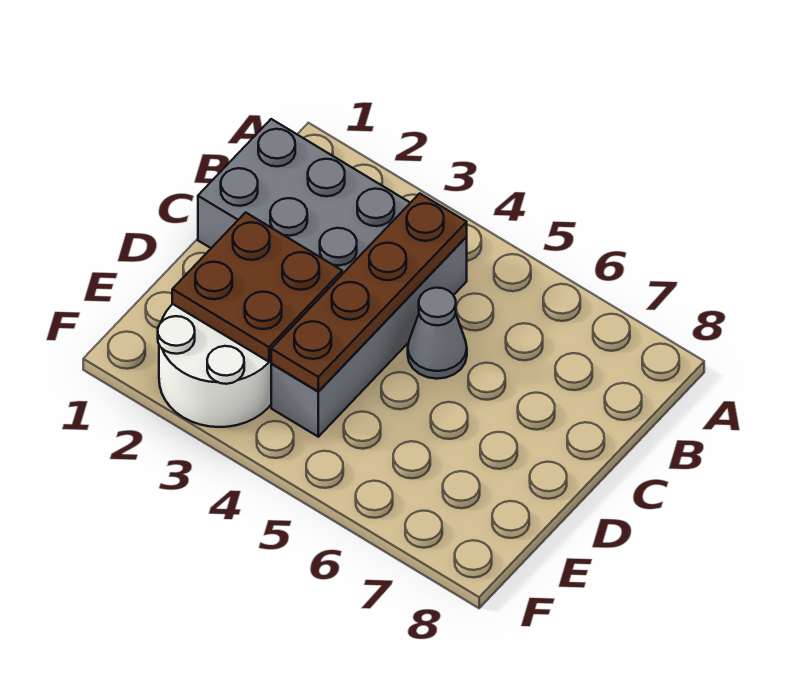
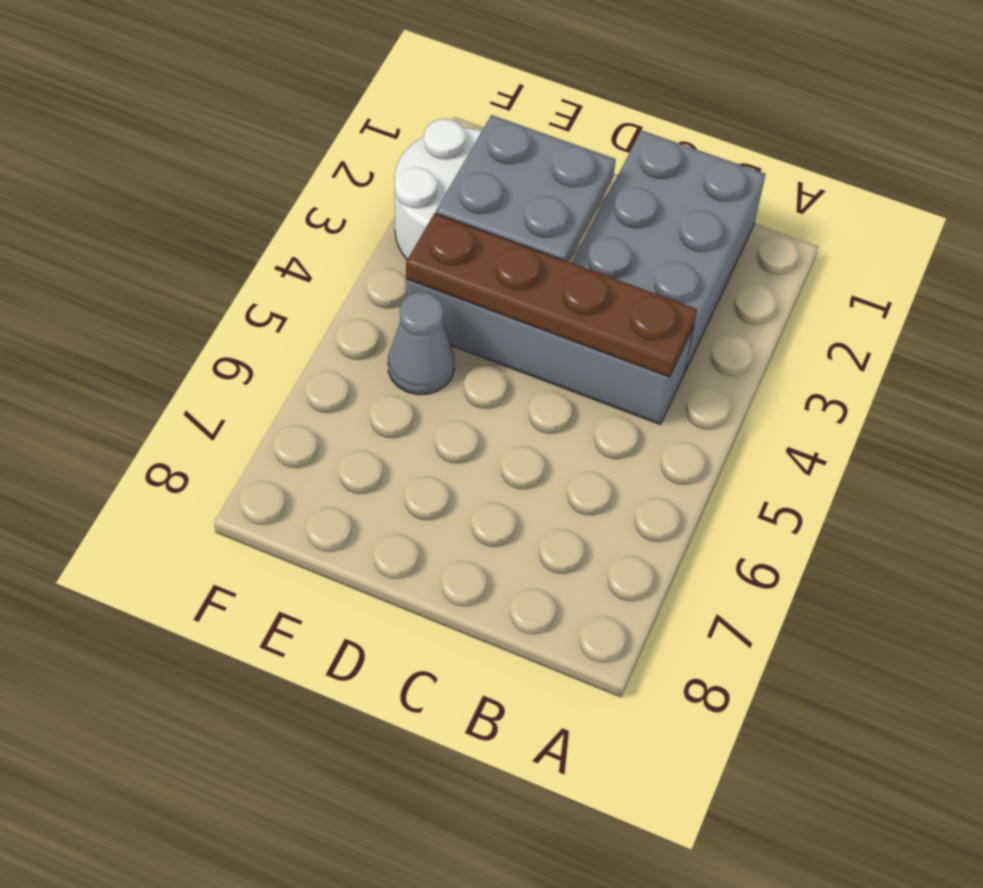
grey 1x1 cone [408,288,467,379] -> grey 1x1 cone moved to [388,292,454,395]
brown 2x2 plate [172,212,342,362] -> grey 2x2 plate [436,115,616,262]

